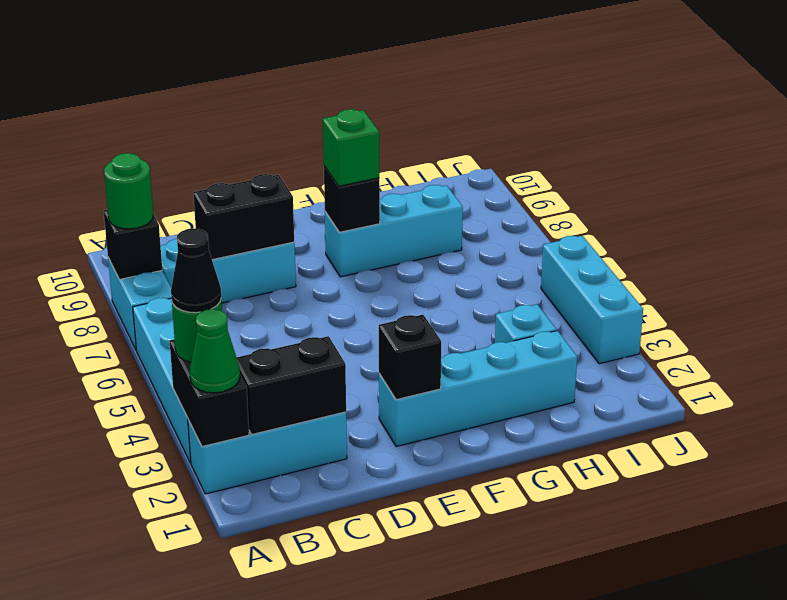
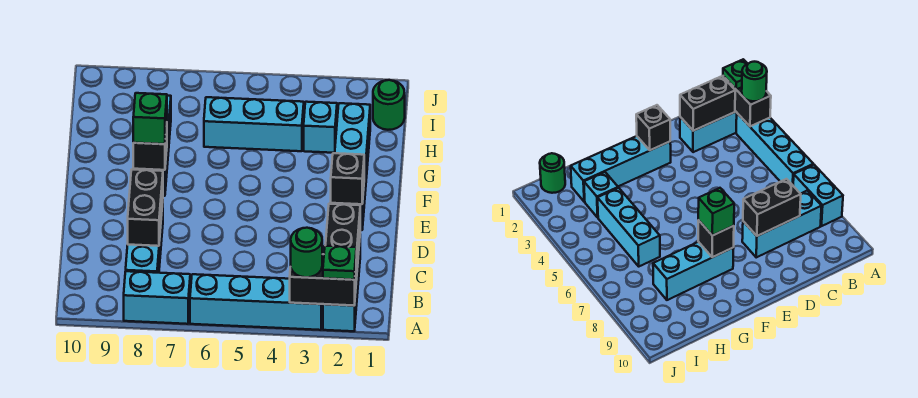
green 1x1 cone [190,309,240,393] -> green 1x1 plate [323,246,356,280]
black 1x1 cone [171,228,221,313] -> none
black 1x1 brick [104,209,162,279] -> none
green 1x1 round brick [104,153,153,229] -> green 1x1 round brick moved to [373,80,405,130]
cyan 1x3 brick [541,236,643,364] -> cyan 1x3 brick moved to [204,97,304,151]

